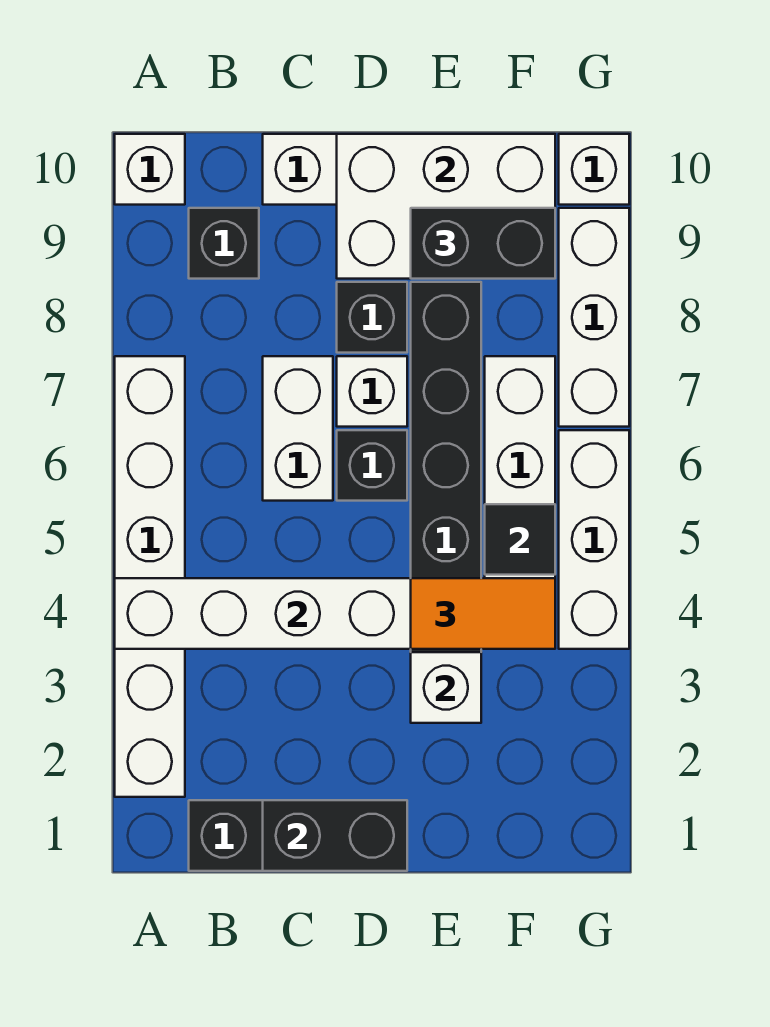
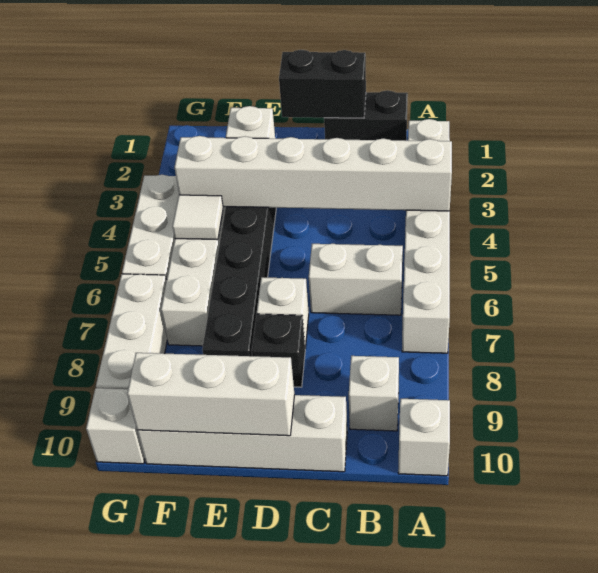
black 1x1 brick [189,208,259,279] -> white 1x1 brick [349,356,399,431]
white 1x2 brick [263,356,333,501] -> white 1x2 brick turned to [309,244,403,315]
black 1x1 brick [337,430,407,501] -> none
white 2x3 brick [337,134,555,279] -> white 1x3 brick [127,353,295,436]
orange 1x2 tile [411,578,555,649] -> none
black 1x2 brick [411,208,555,279] -> none
black 1x1 tile [485,504,555,575] -> white 1x1 tile [173,195,223,240]

